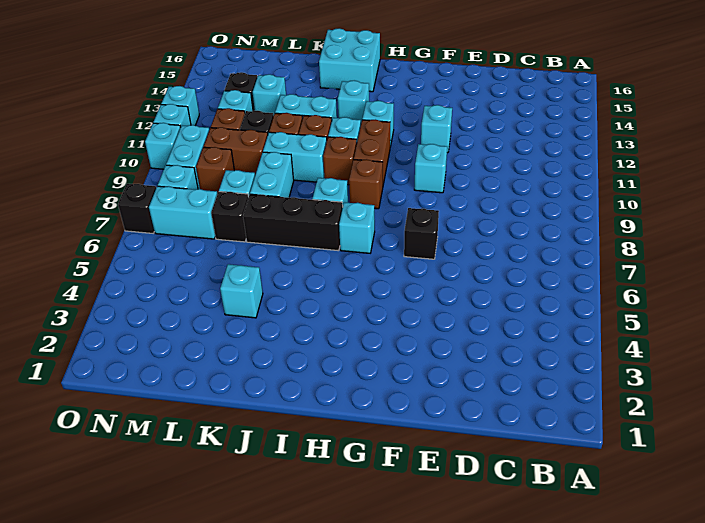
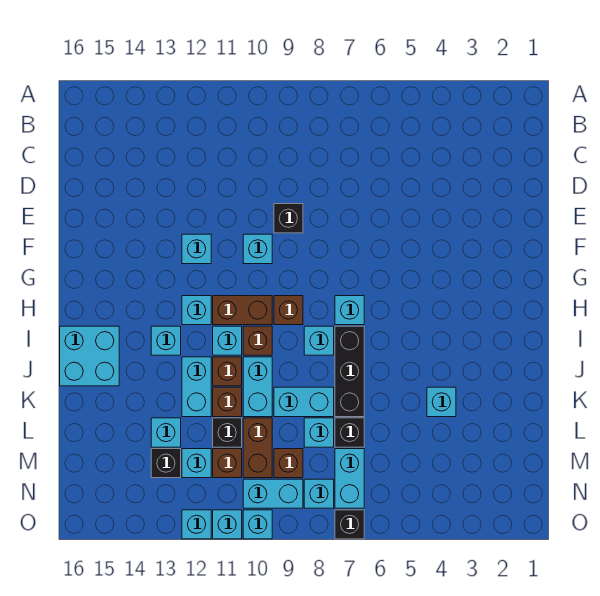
black 1x1 brick [404,208,439,259] -> black 1x1 brick moved to [274,204,303,233]

